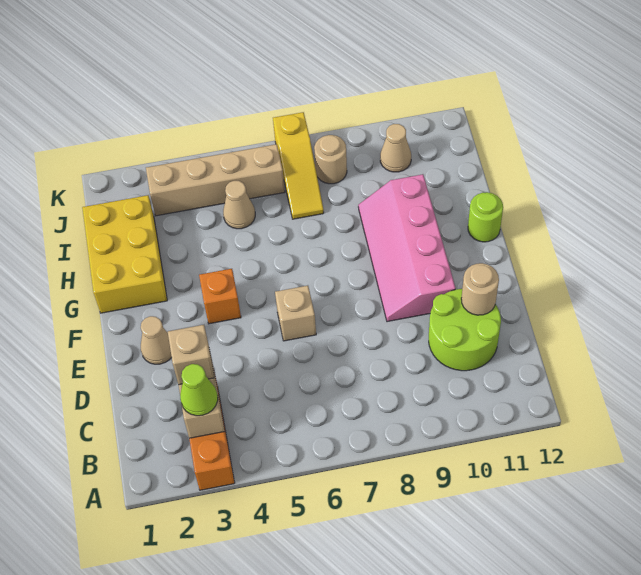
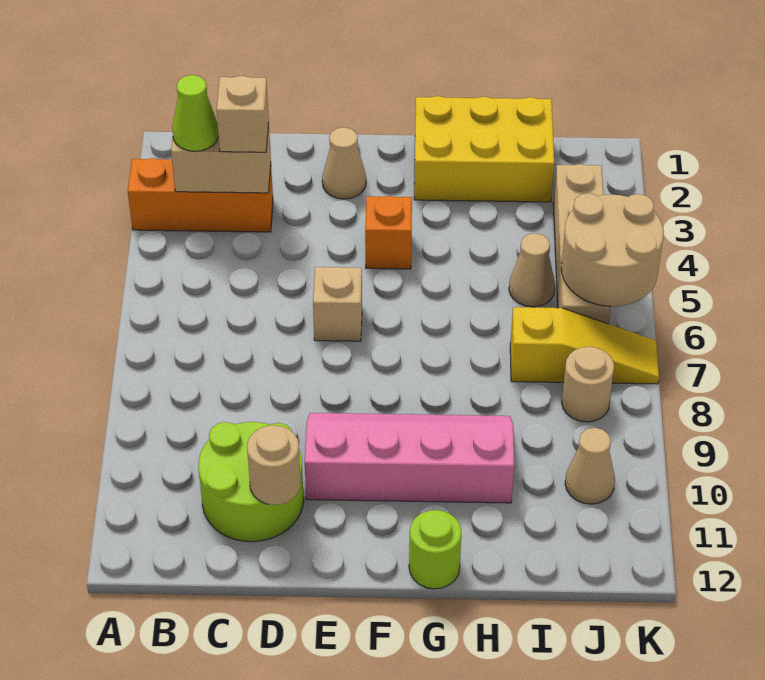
yellow 1x3 slope [273,112,324,219] -> yellow 1x3 slope turned to [510,307,659,384]
none -> tan 2x2 round brick [561,193,664,306]

